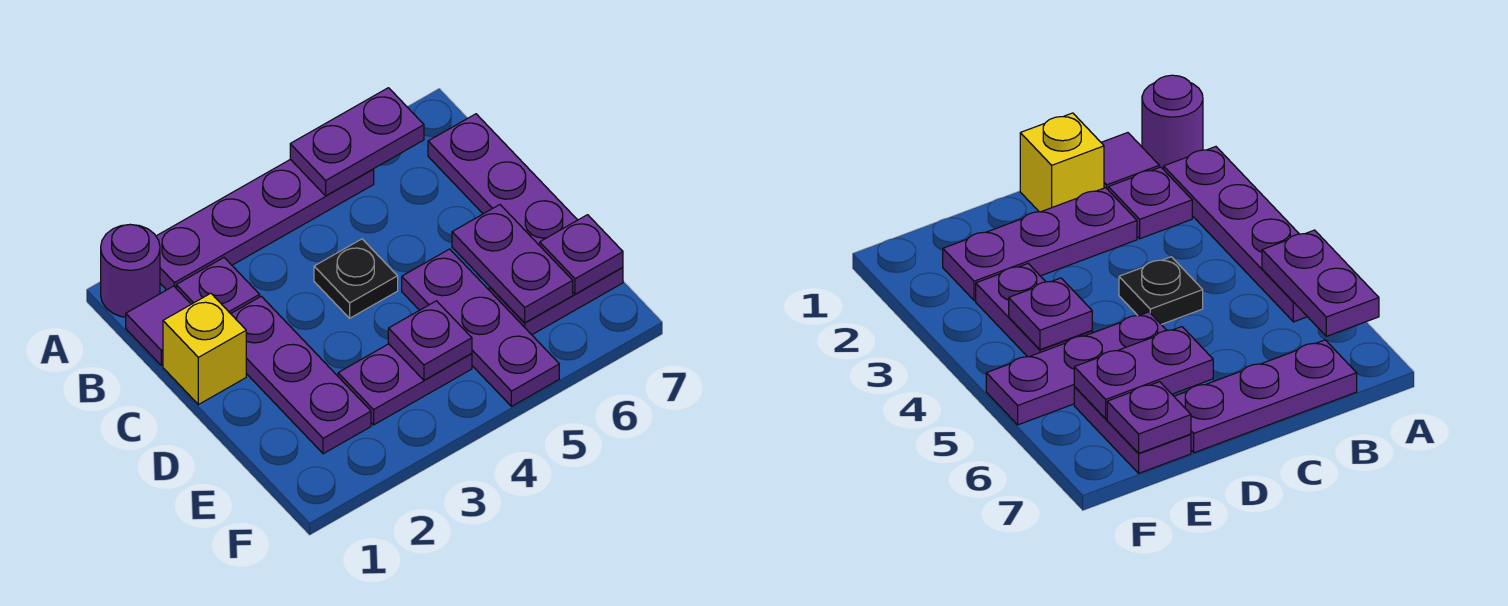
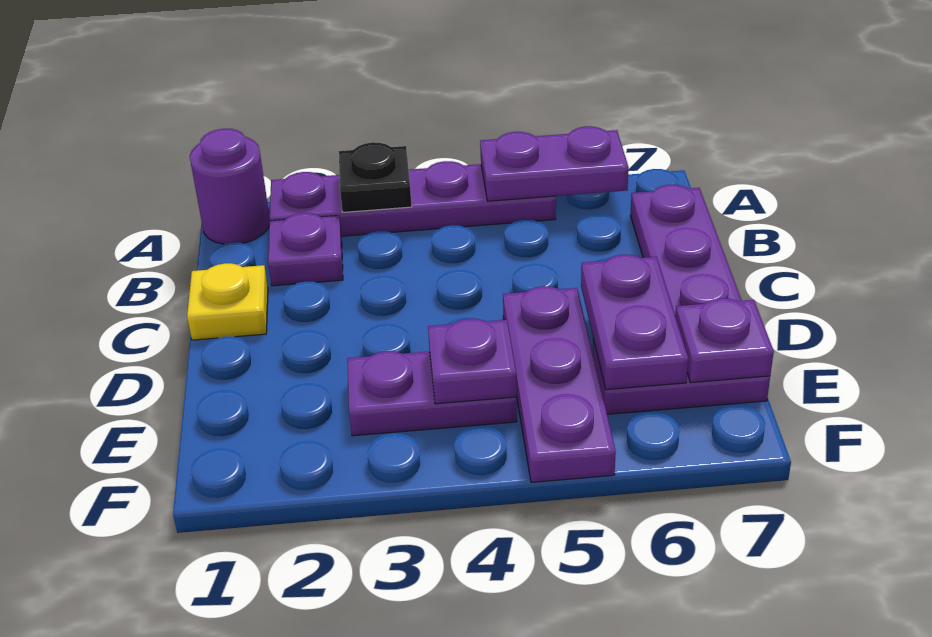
purple 1x1 tile [126,286,191,365] -> none
yellow 1x1 brick [163,293,246,405] -> yellow 1x1 plate [187,263,268,340]
purple 1x3 plate [231,296,371,454] -> none
black 1x1 plate [314,239,398,318] -> black 1x1 plate moved to [339,142,412,212]

